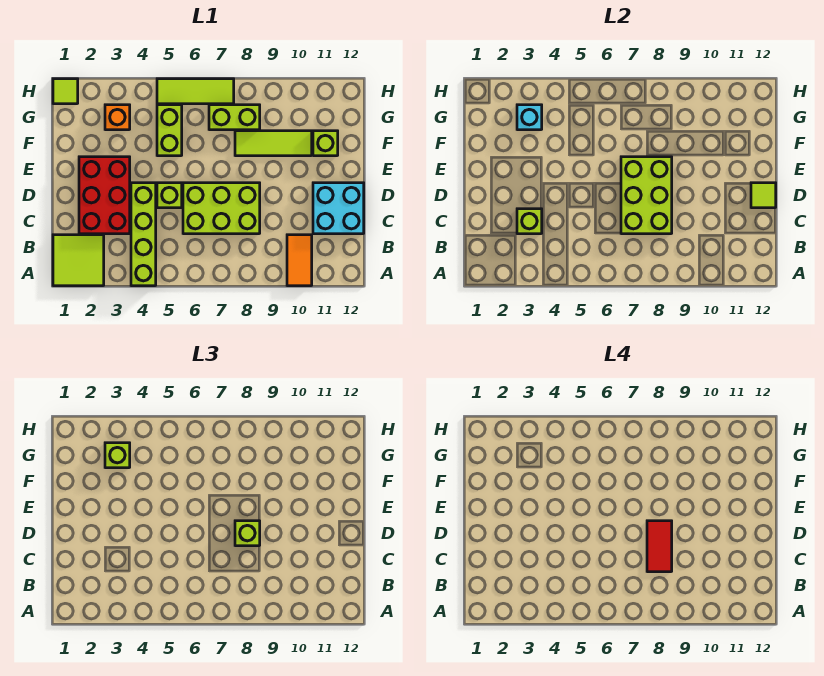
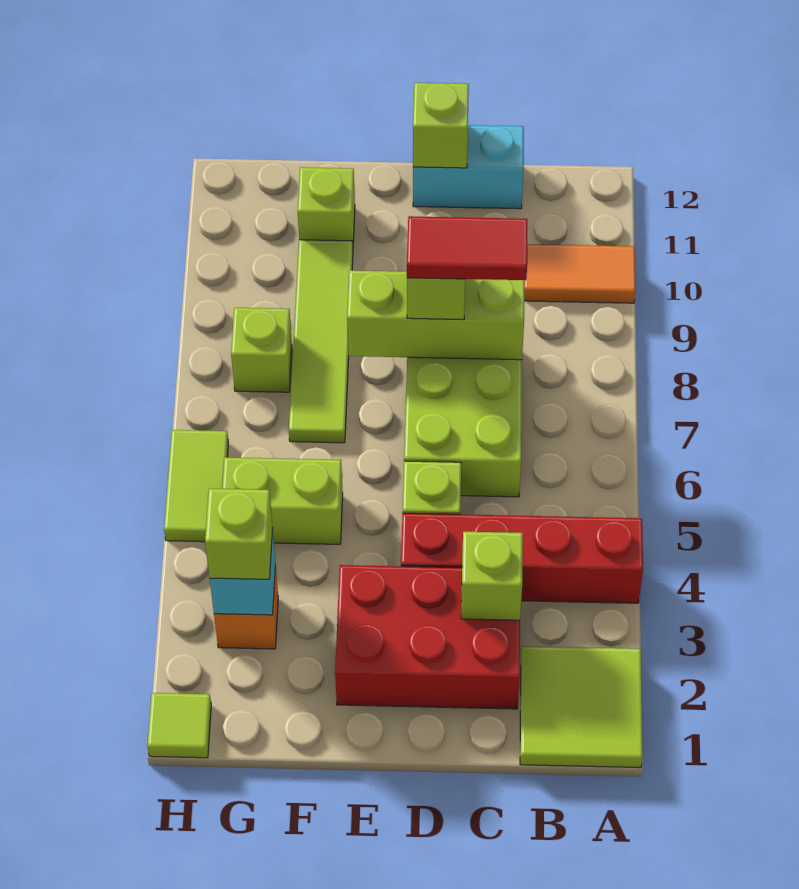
lime 1x4 brick [131,183,156,286] -> red 1x4 brick [401,513,643,603]
lime 2x3 brick [621,157,672,234] -> lime 1x3 brick [347,270,524,360]
cyan 2x2 brick [313,183,364,234] -> cyan 1x2 brick [413,125,524,209]
lime 1x1 tile [751,183,776,208] -> lime 1x1 brick [413,83,469,168]
lime 1x3 tile [235,131,312,156] -> lime 1x4 tile [289,240,353,443]
lime 1x2 brick [209,105,260,130] -> lime 1x1 brick [231,308,292,392]
lime 1x3 tile [157,79,234,104] -> lime 1x2 tile [164,430,228,542]

